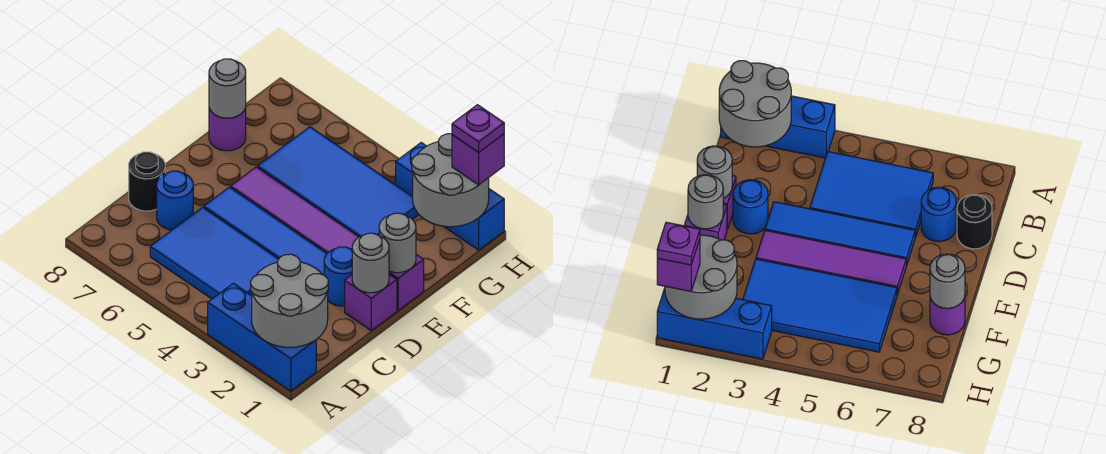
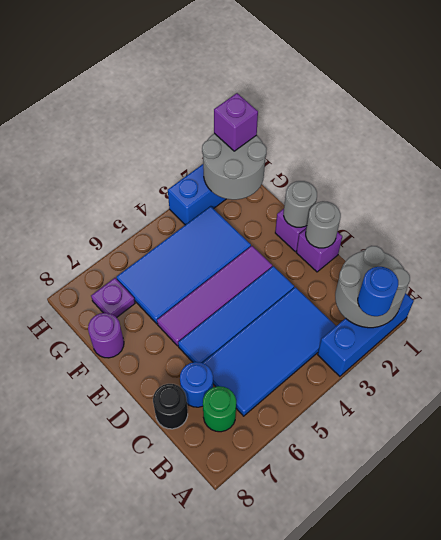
blue 2x3 tile [150,207,278,299] -> blue 2x4 tile [203,287,336,416]
none -> green 1x1 round brick [203,386,236,432]
blue 1x1 round brick [324,247,352,306] -> blue 1x1 round brick moved to [358,267,398,316]
grey 1x1 round brick [209,59,246,118] -> none
purple 1x1 plate [452,105,504,152] -> purple 1x1 plate moved to [91,278,135,317]

